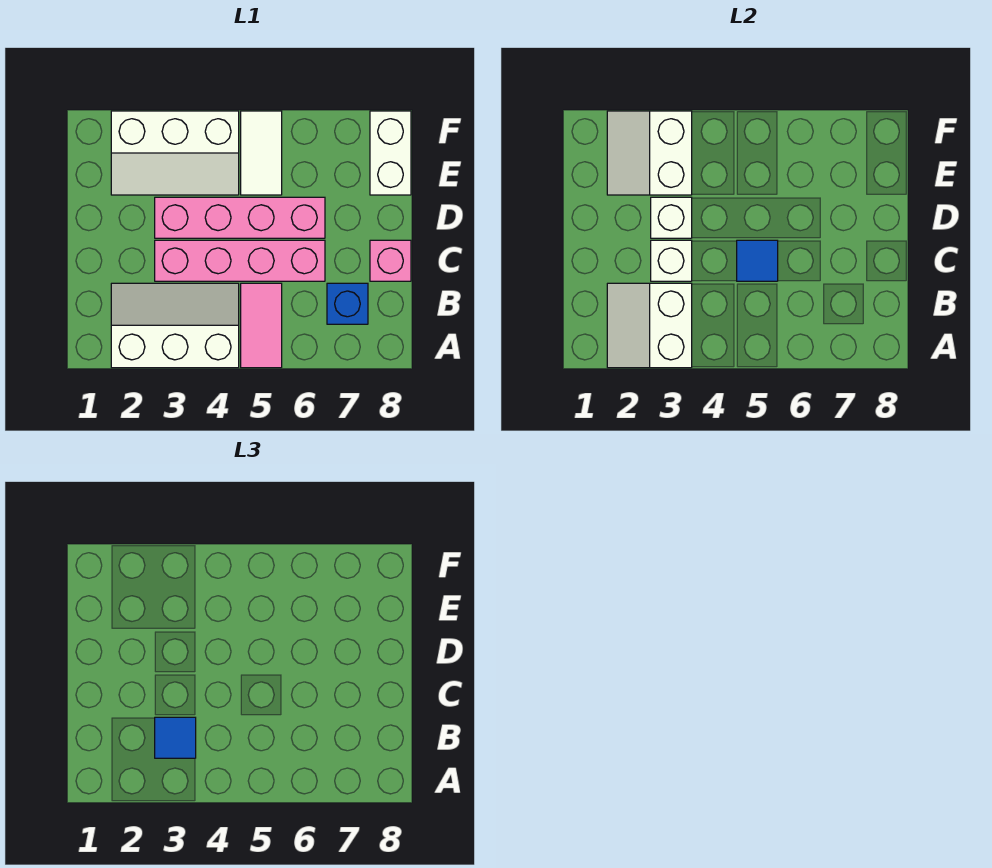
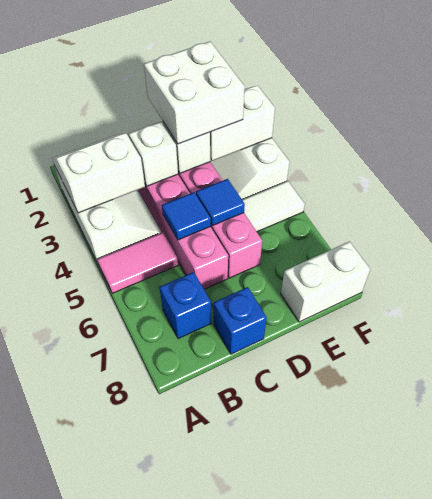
blue 1x1 tile [155,717,196,758] -> blue 1x1 tile moved to [196,179,245,226]
pink 1x1 brick [370,240,411,281] -> blue 1x1 brick [214,287,267,354]
none -> white 2x2 brick [144,41,245,144]

